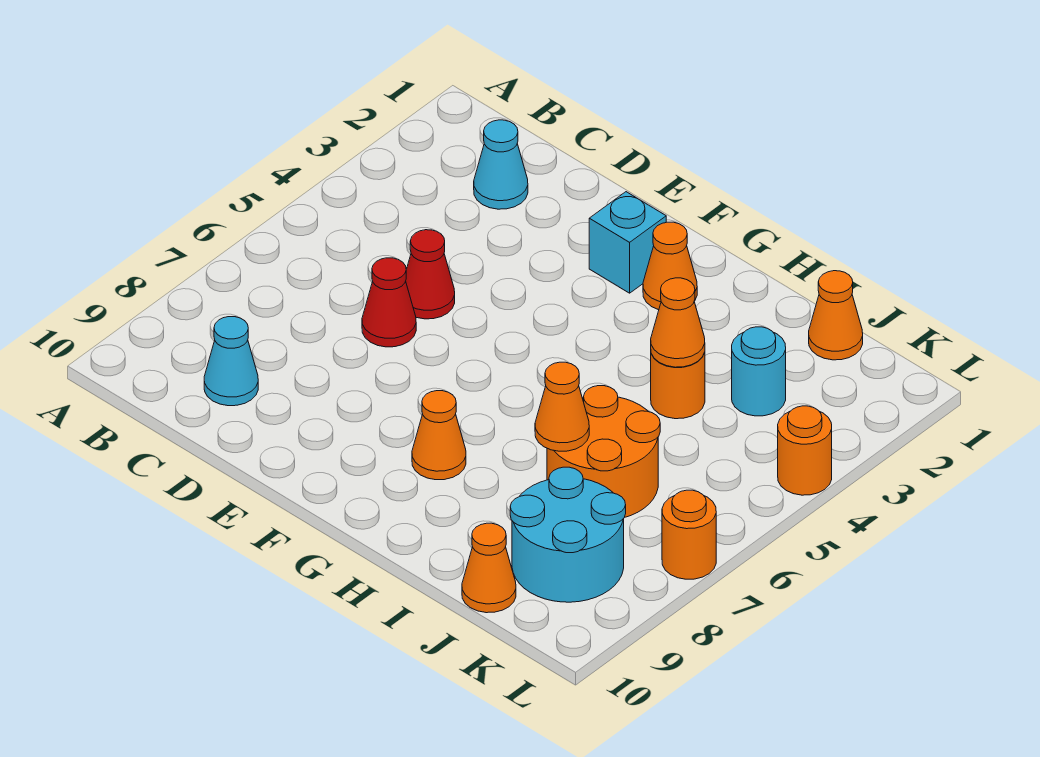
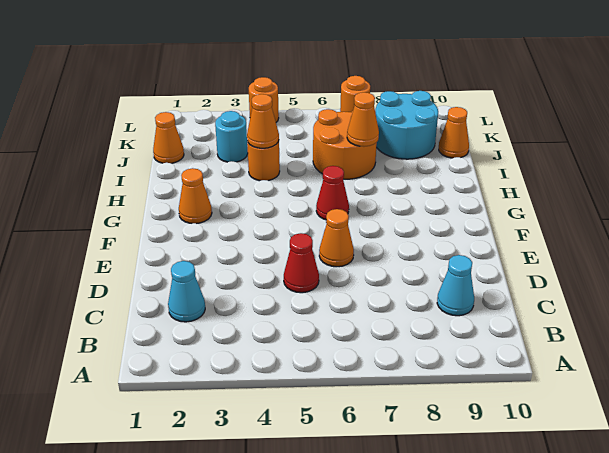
red 1x1 cone [362,258,416,347] -> red 1x1 cone moved to [316,166,349,220]
cyan 1x1 brick [589,192,666,293] -> none
orange 1x1 cone [412,391,466,480] -> orange 1x1 cone moved to [319,209,354,267]

